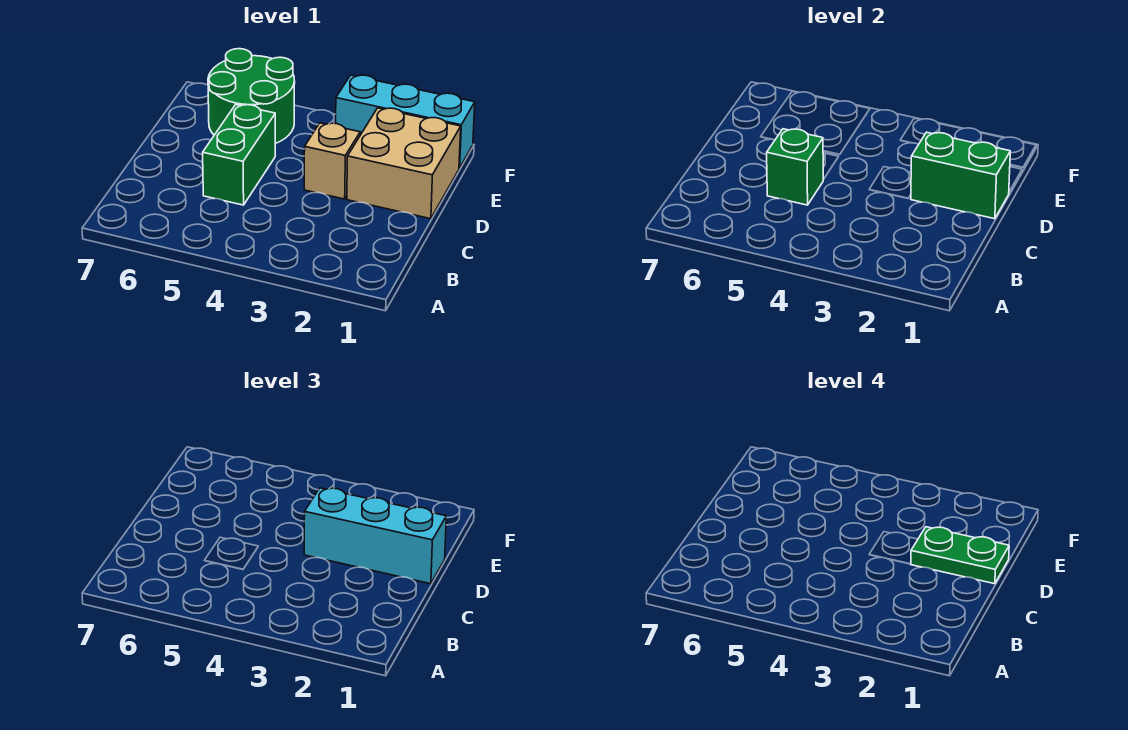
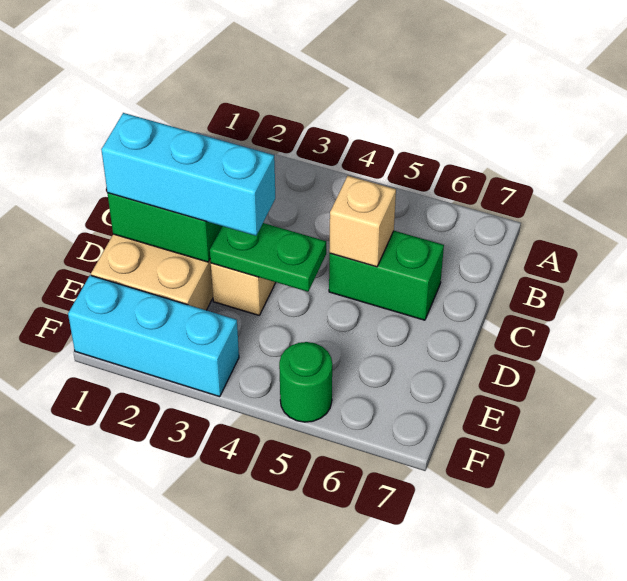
green 1x2 brick [203,105,275,205] -> green 1x2 brick turned to [329,231,444,320]
green 1x1 brick [767,129,823,205] -> tan 1x1 brick [329,176,396,267]
green 1x2 plate [911,527,1009,584] -> green 1x2 plate moved to [210,223,326,292]
green 2x2 round brick [208,49,295,144] -> green 1x1 round brick [279,342,332,422]

